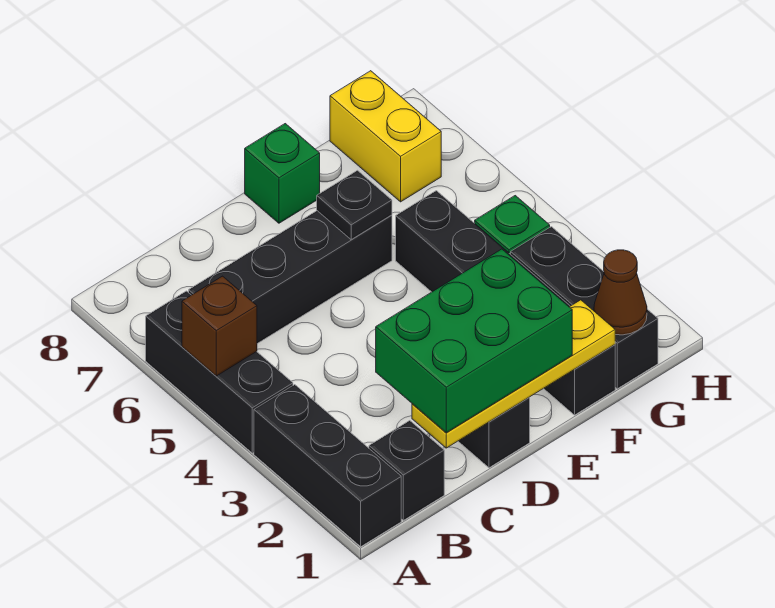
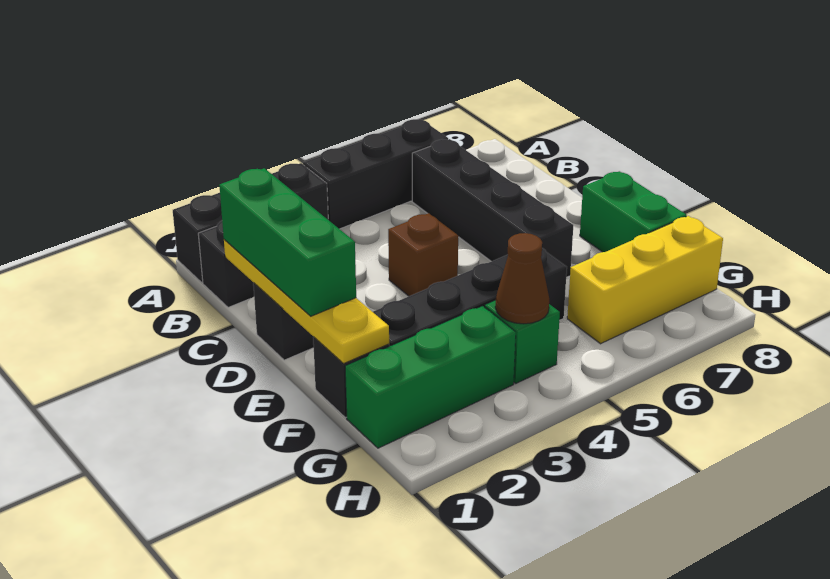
brown 1x1 brick [182,276,257,376] -> brown 1x1 brick moved to [388,213,458,296]
green 2x3 brick [376,249,572,433] -> green 1x3 brick [219,168,356,316]
black 1x1 plate [317,170,392,240] -> none
green 1x1 brick [245,124,320,223] -> green 1x2 brick [580,171,687,252]
black 1x3 brick [511,227,658,389] -> green 1x3 brick [345,306,516,448]
brown 1x1 cone [594,250,647,335] -> brown 1x1 cone moved to [495,233,549,324]
yellow 1x2 brick [330,71,441,202] -> yellow 1x3 brick [567,216,723,344]

